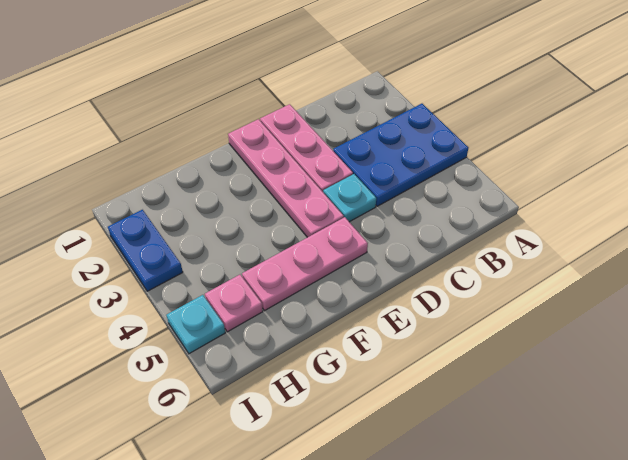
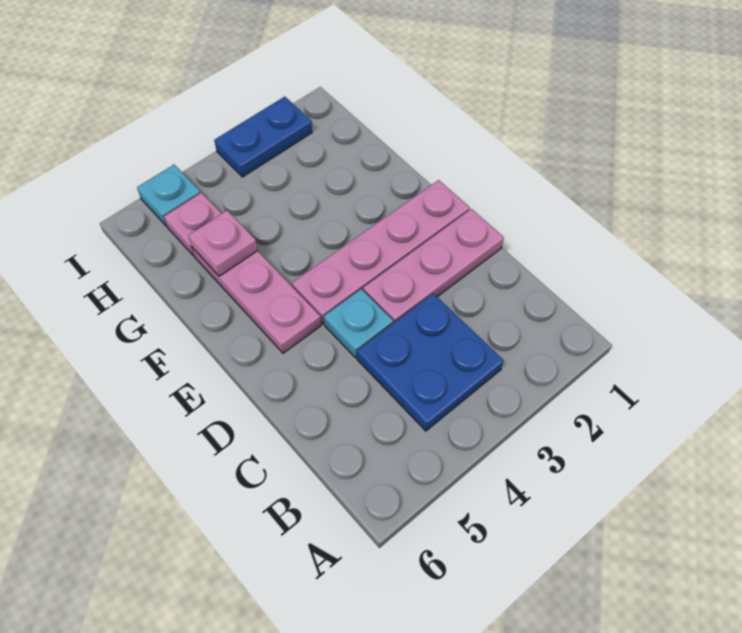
blue 2x3 plate [333,104,468,206] -> blue 2x2 plate [357,294,503,431]
none -> pink 1x1 plate [188,210,258,276]

